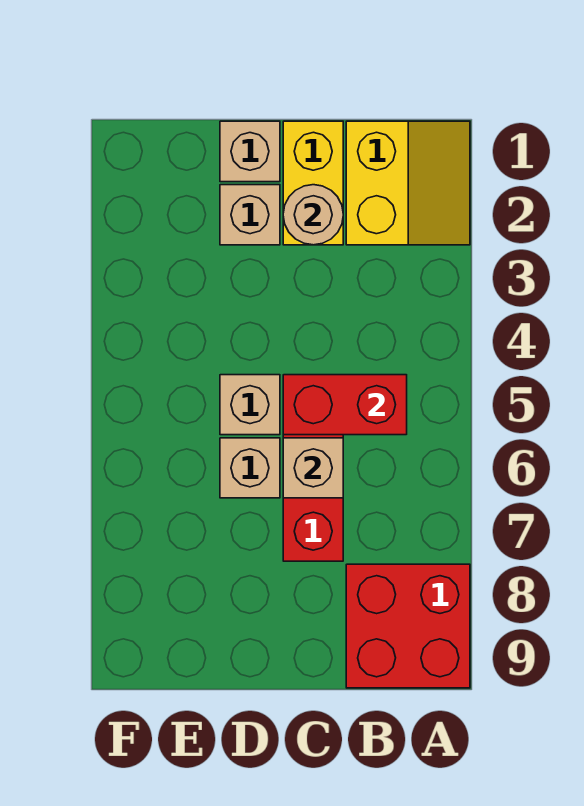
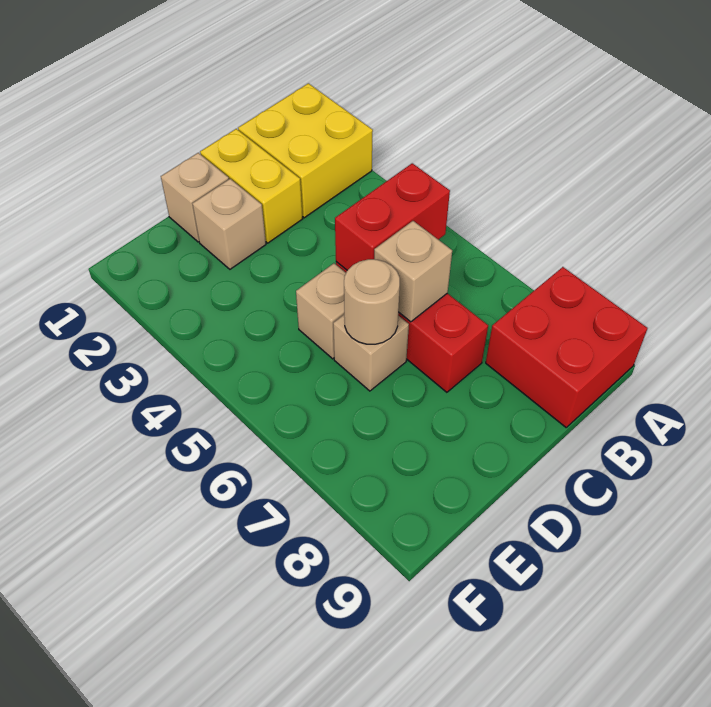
yellow 2x2 slope [346,121,470,245] -> yellow 2x2 brick [238,83,373,218]
tan 1x1 round brick [283,185,343,245] -> tan 1x1 round brick moved to [344,259,400,344]

